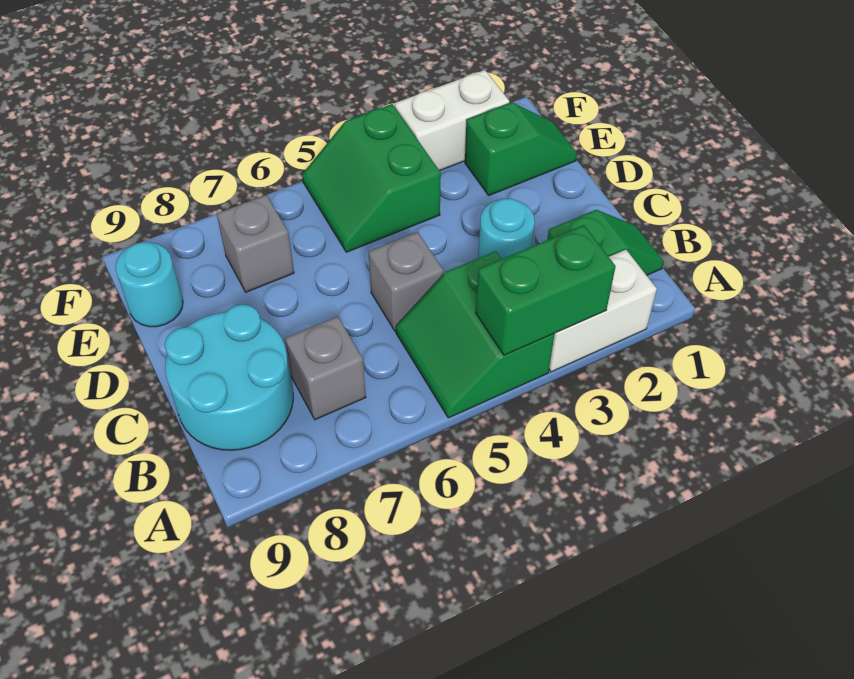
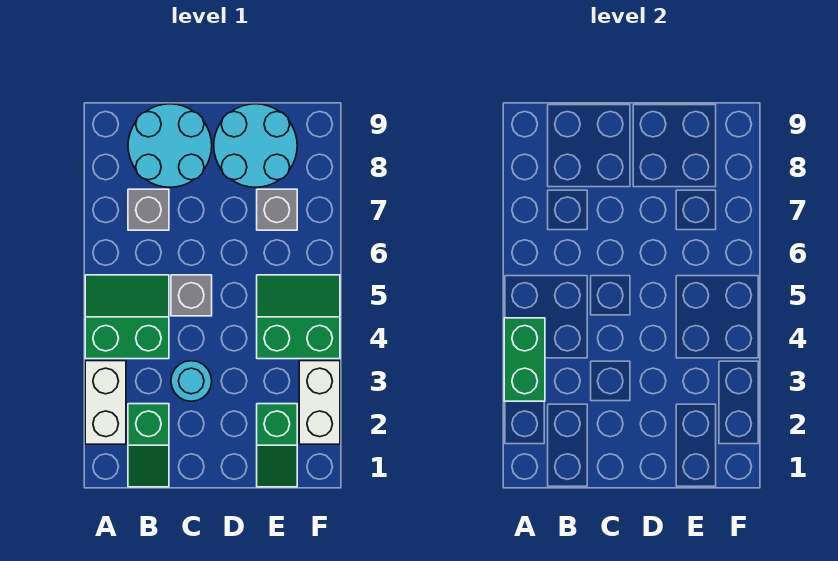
cyan 1x1 round brick [115,242,183,327] -> cyan 2x2 round brick [214,104,297,187]

